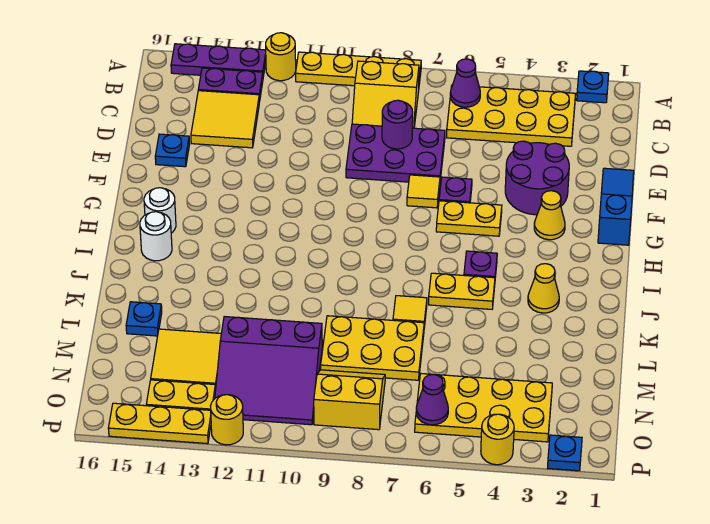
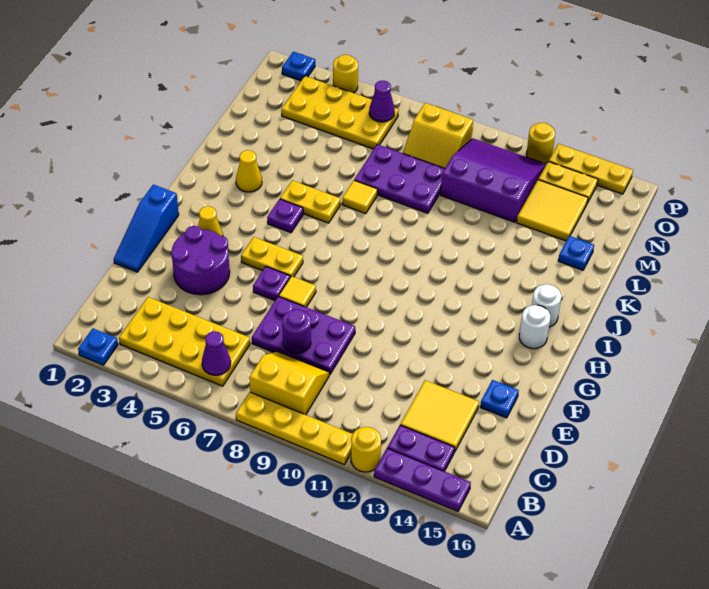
yellow 2x3 plate [321,316,424,380] -> purple 2x3 plate [354,144,445,213]

